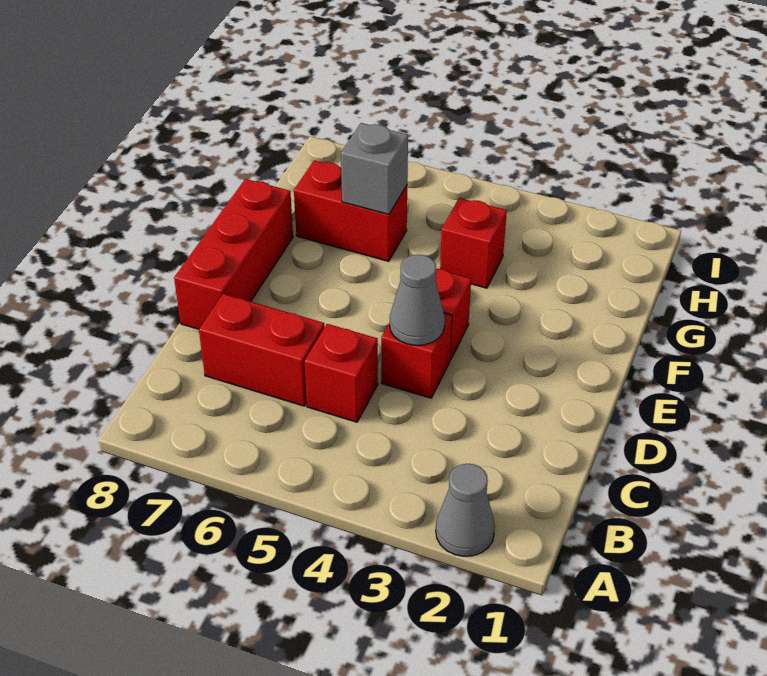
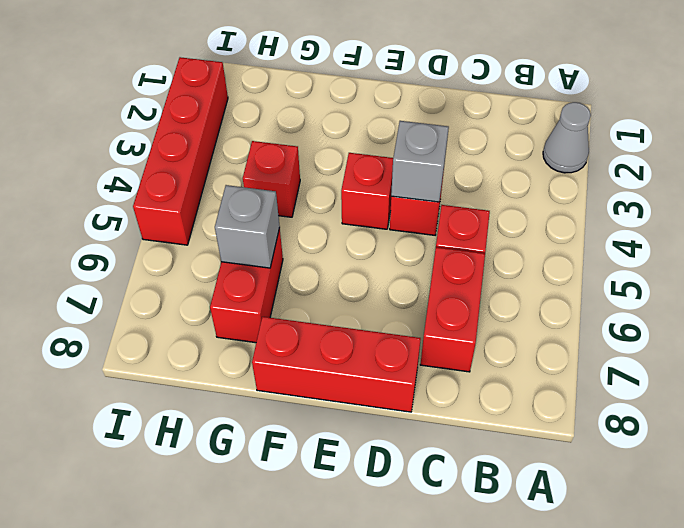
grey 1x1 cone [390,255,445,345] -> grey 1x1 brick [391,121,449,202]
none -> red 1x4 brick [133,57,228,245]

